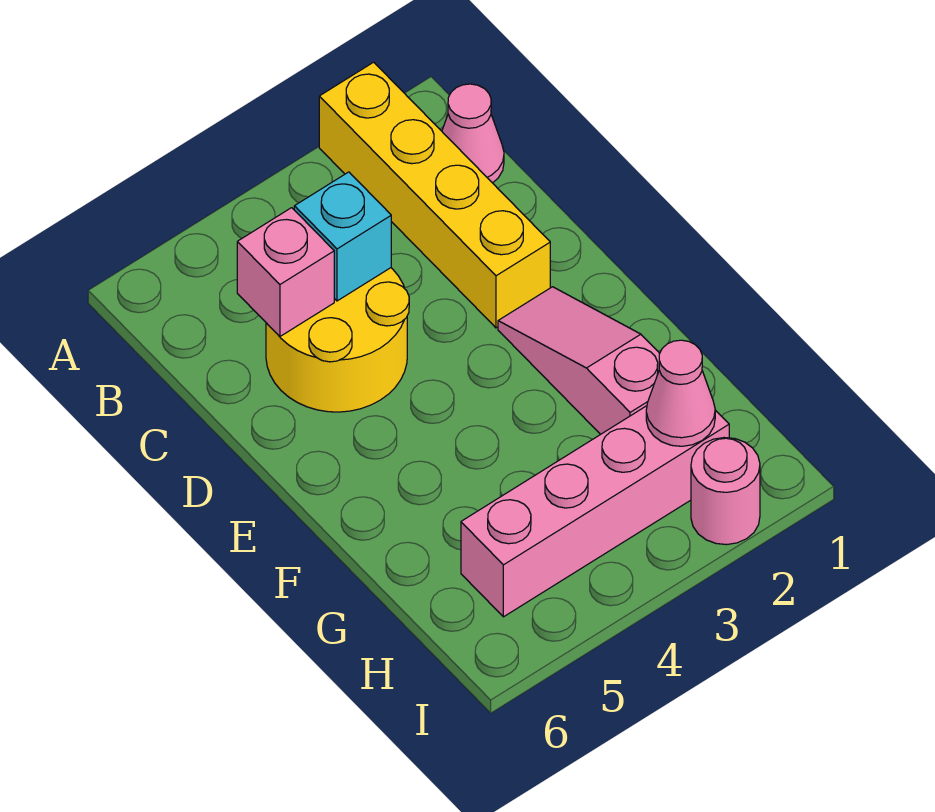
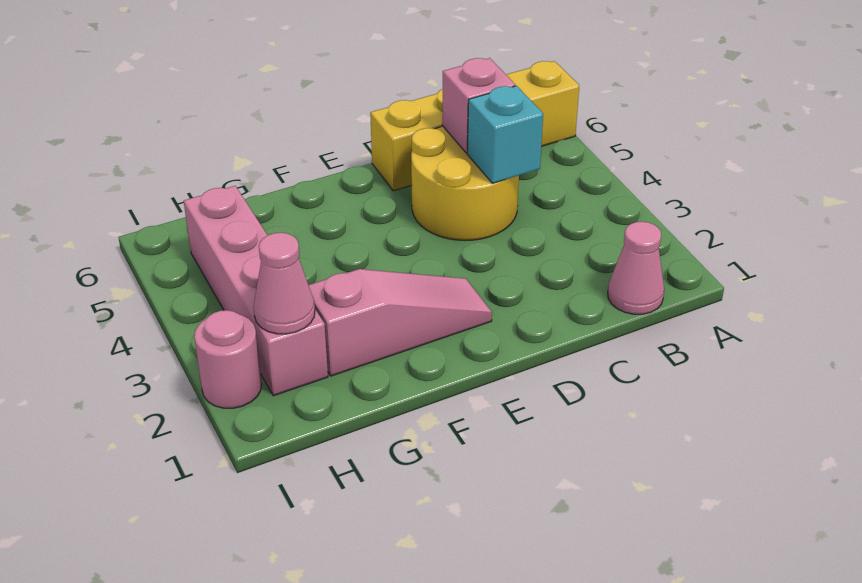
yellow 1x4 brick [319,62,550,328] -> yellow 1x4 brick moved to [370,61,579,191]

